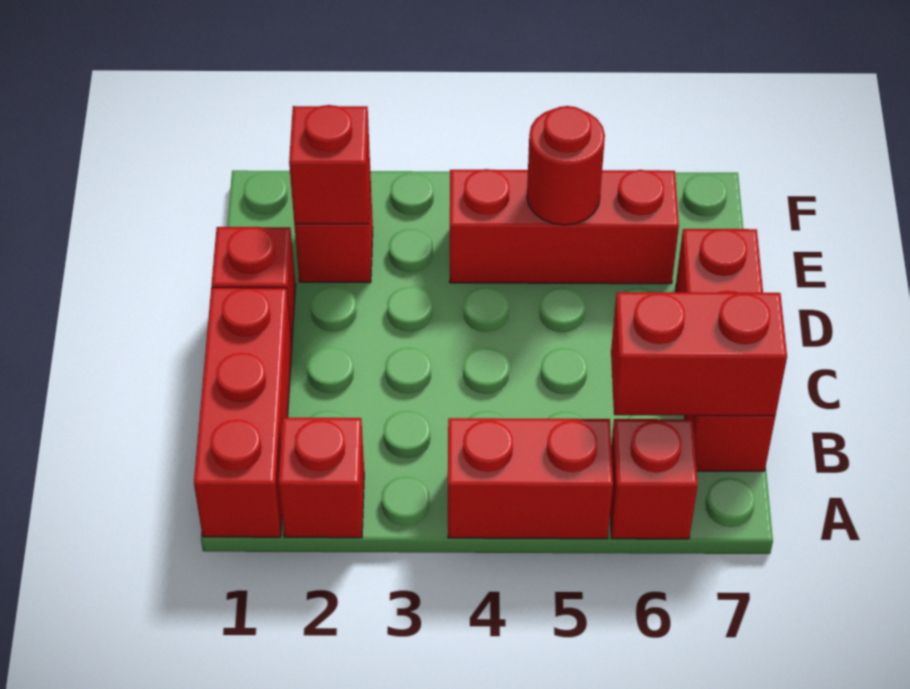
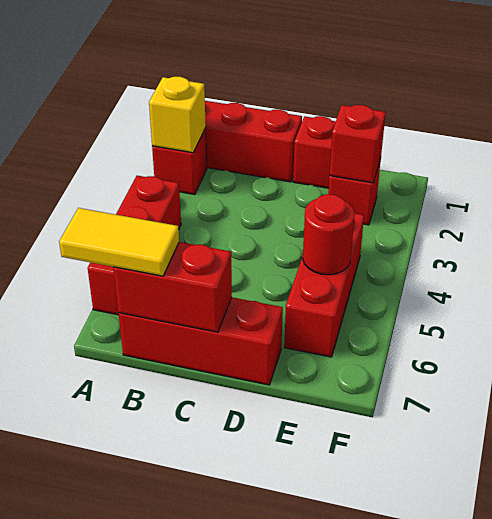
none -> yellow 1x1 brick [149,77,206,153]
none -> yellow 1x2 tile [59,208,179,276]
red 1x2 brick [611,292,787,416] -> red 1x2 brick turned to [113,242,232,332]

